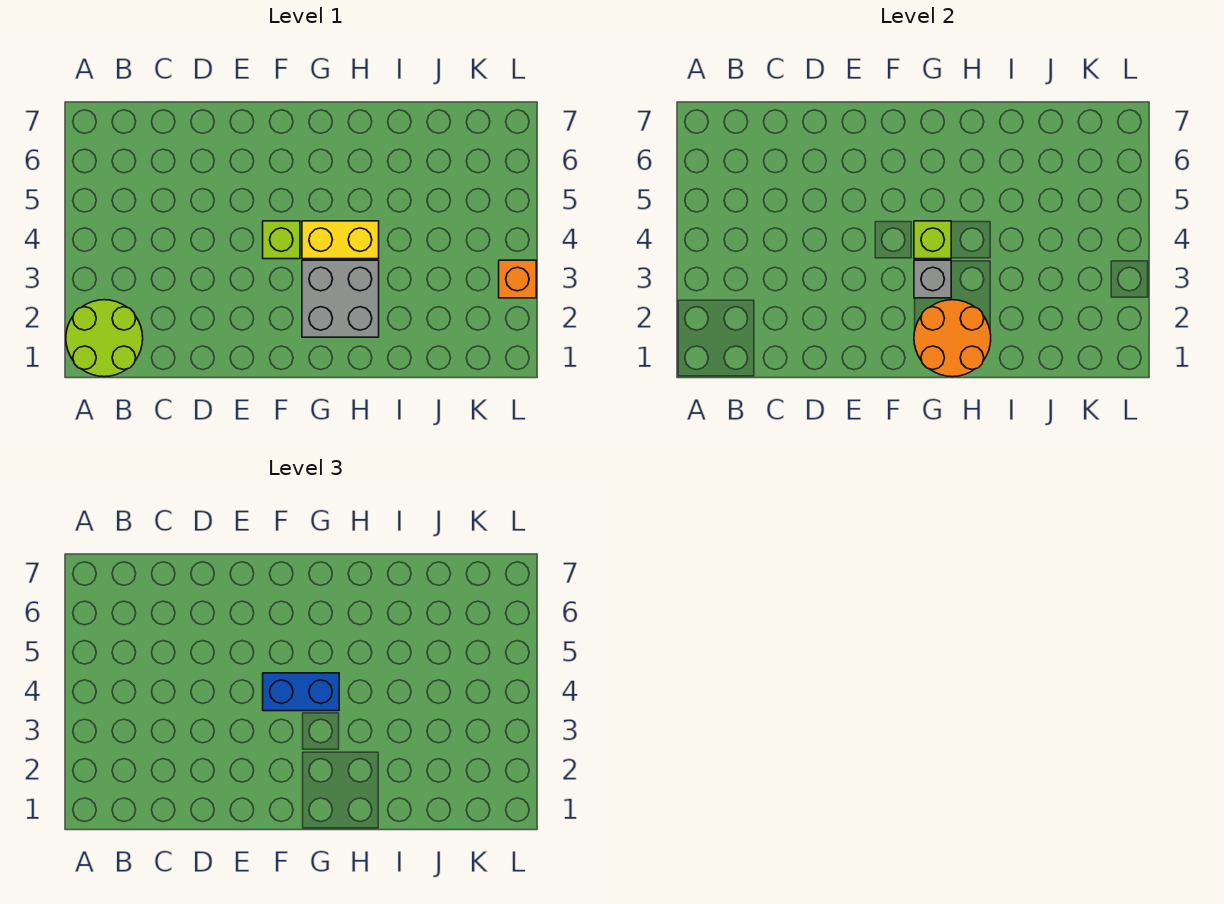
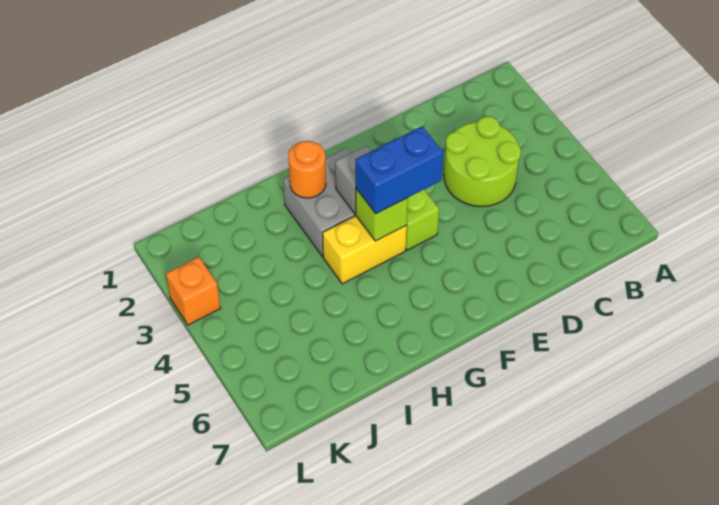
lime 2x2 round brick [66,300,143,377] -> lime 2x2 round brick moved to [444,116,521,206]
orange 2x2 round brick [914,300,991,377] -> orange 1x1 round brick [288,141,326,198]

